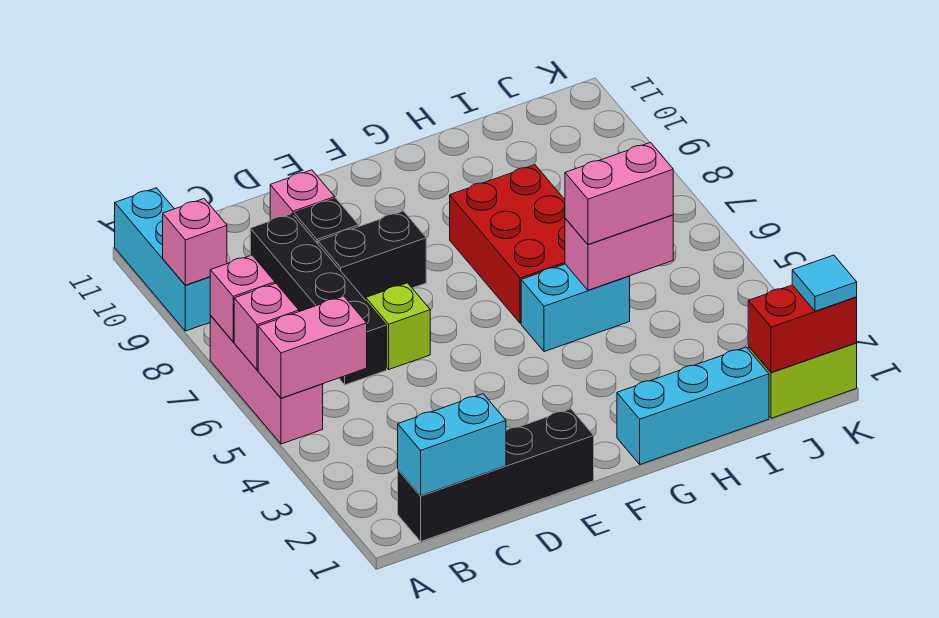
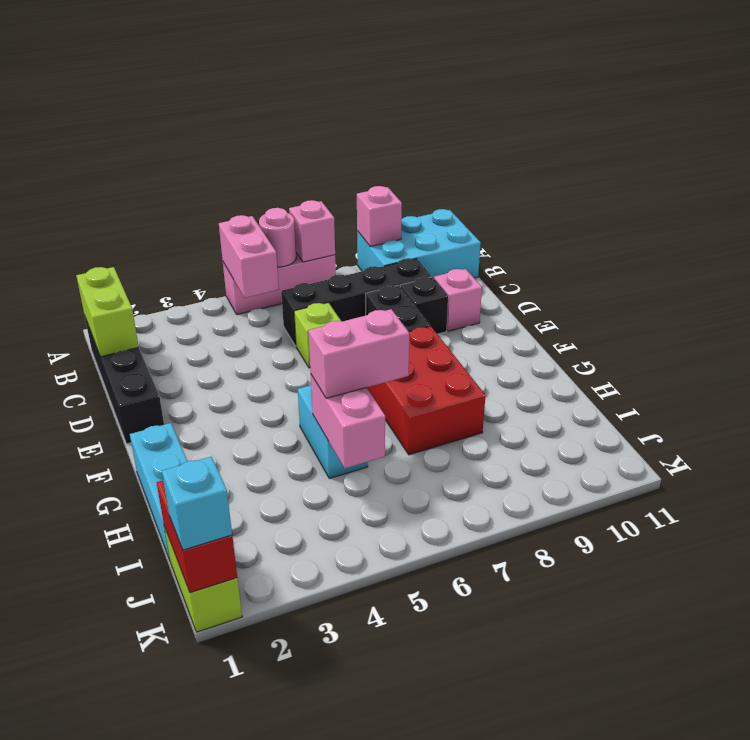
pink 1x1 brick [234,283,299,370] -> pink 1x1 round brick [259,208,296,267]
cyan 1x3 brick [115,188,211,331] -> cyan 2x3 brick [357,209,481,278]
cyan 1x2 brick [398,394,506,496] -> lime 1x2 brick [76,267,139,357]
red 2x3 brick [450,165,565,323] -> red 2x3 brick turned to [367,326,486,455]
pink 1x2 brick [565,143,673,244] -> pink 1x2 brick turned to [308,309,409,398]
cyan 1x1 tile [792,255,857,311] -> cyan 1x1 brick [162,457,232,550]

